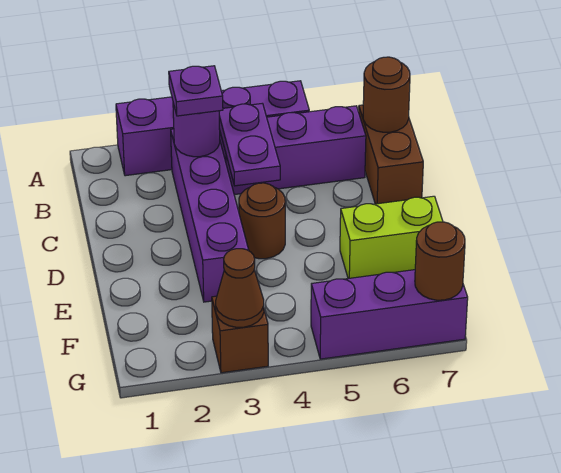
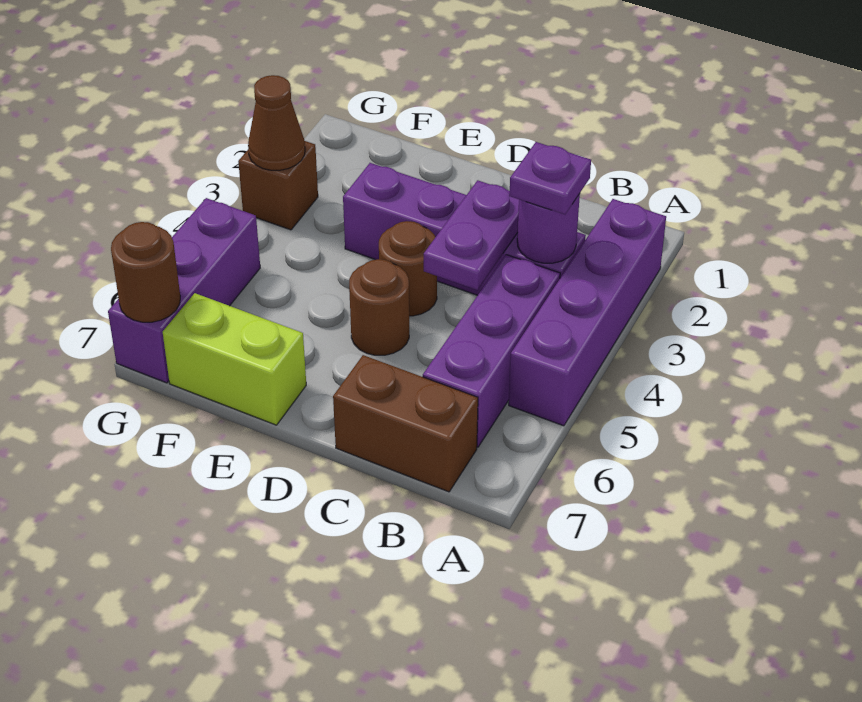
purple 1x2 plate [219,103,280,186] -> purple 1x2 plate turned to [424,180,519,290]
brown 1x1 round brick [363,57,410,132] -> brown 1x1 round brick moved to [349,259,409,355]
lime 1x2 brick [340,196,443,279] -> lime 1x2 brick turned to [163,293,306,425]

